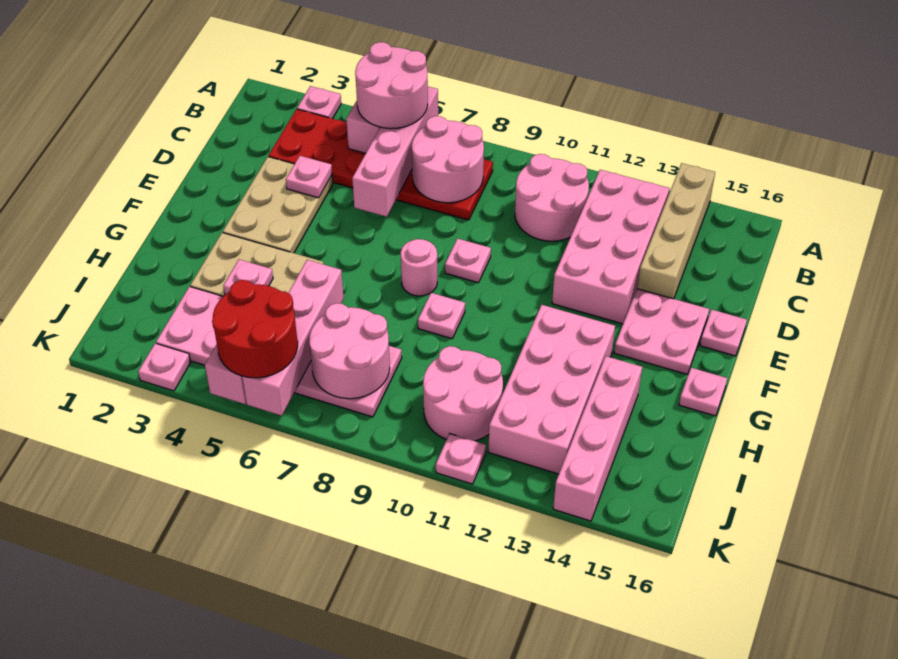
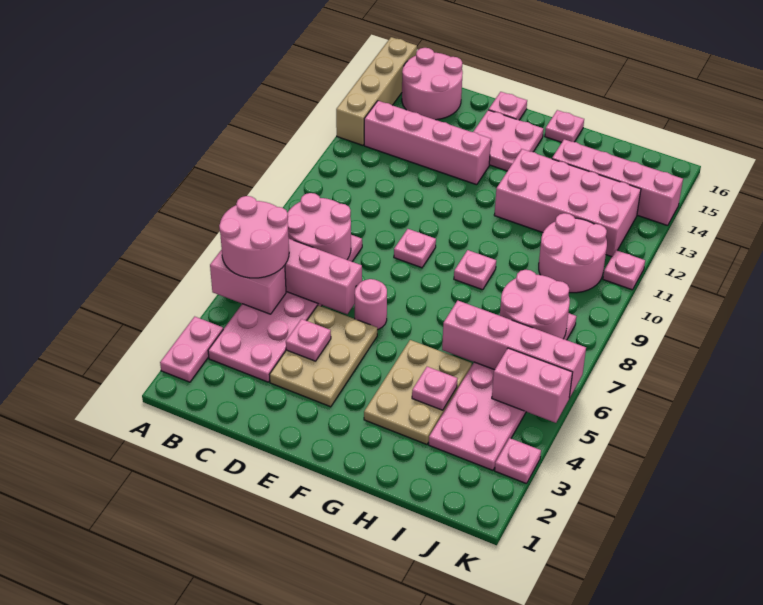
pink 1x1 plate [297,86,341,119] -> pink 1x2 plate [160,317,223,382]
tan 1x4 brick [637,163,715,299] -> tan 1x4 brick turned to [336,37,417,145]
red 2x6 plate [268,109,493,220] -> pink 2x6 plate [208,235,362,382]
pink 2x2 round brick [515,154,589,241] -> pink 2x2 round brick moved to [402,48,463,120]
pink 2x4 brick [552,170,669,324] -> pink 1x4 brick [364,101,491,185]
tan 2x3 plate [223,157,333,253] -> tan 2x3 plate turned to [270,305,377,407]
pink 1x1 round brick [401,239,437,296] -> pink 1x1 round brick moved to [355,279,387,330]
red 2x2 round brick [212,280,298,378] -> none

